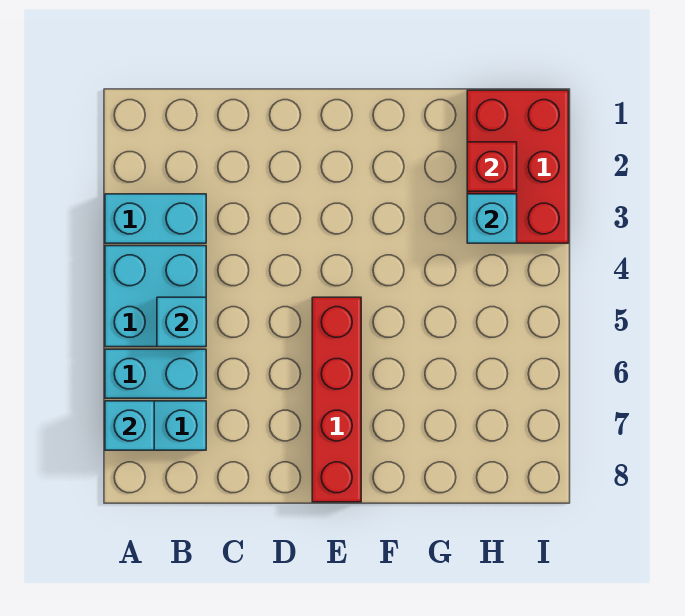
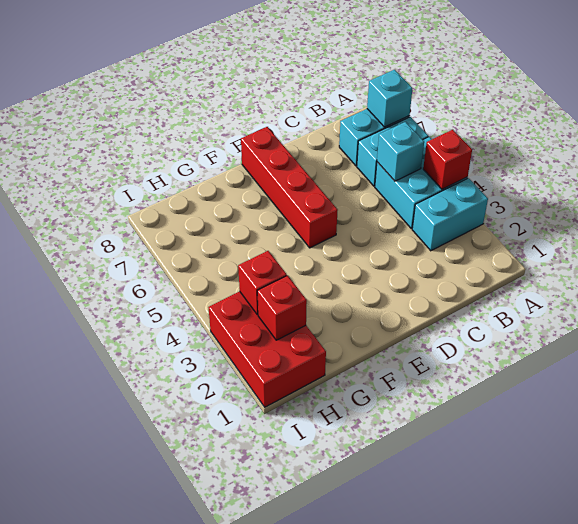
none -> red 1x1 brick [423,130,472,189]
cyan 1x1 brick [467,194,517,243] -> red 1x1 brick [238,251,287,315]

